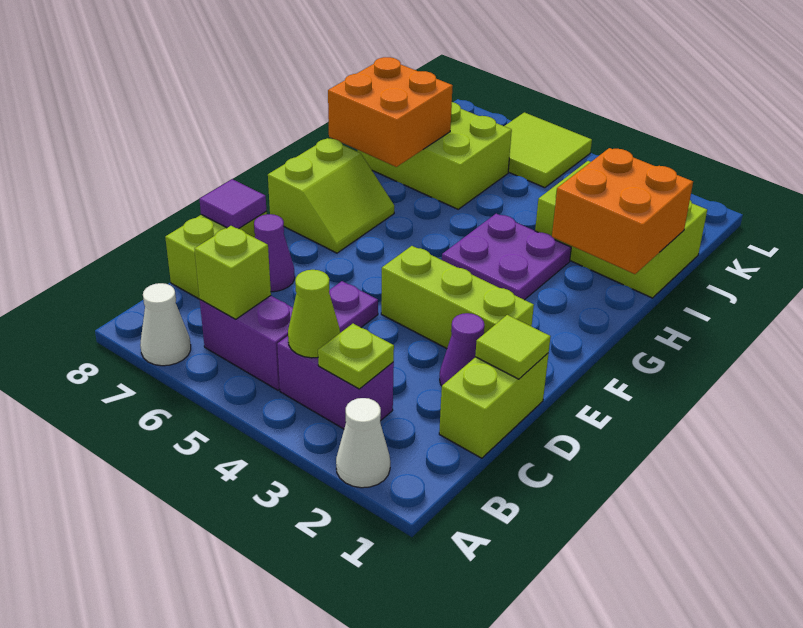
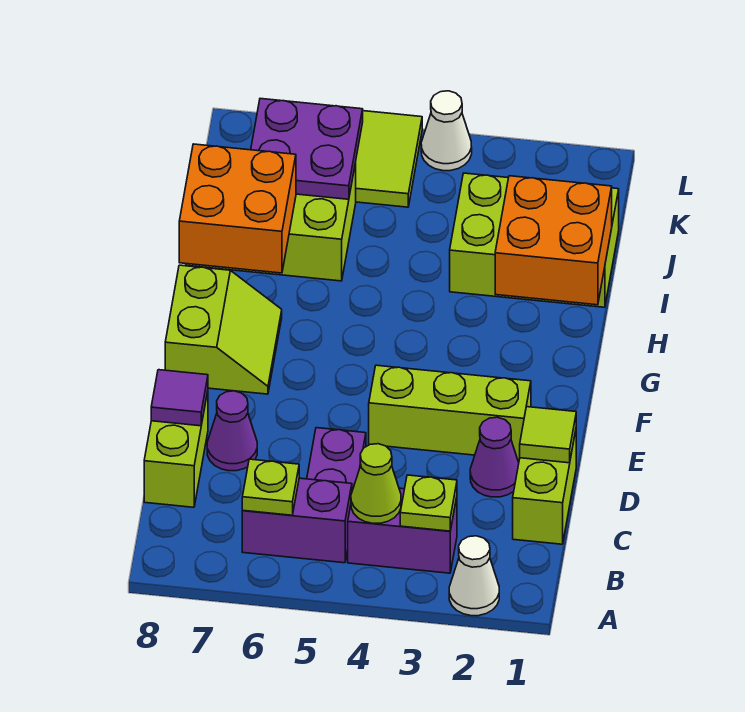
white 1x1 cone [140,283,191,366] -> white 1x1 cone moved to [421,91,472,171]
lime 1x1 brick [195,226,271,319] -> lime 1x1 plate [242,459,299,515]
purple 2x2 plate [442,214,571,300] -> purple 2x2 plate moved to [251,99,363,199]

